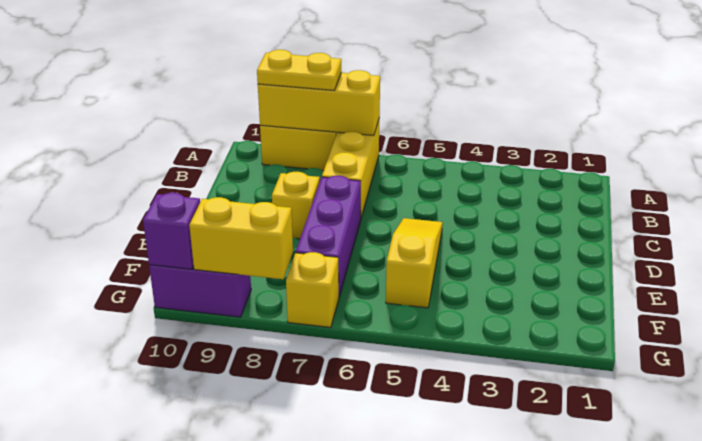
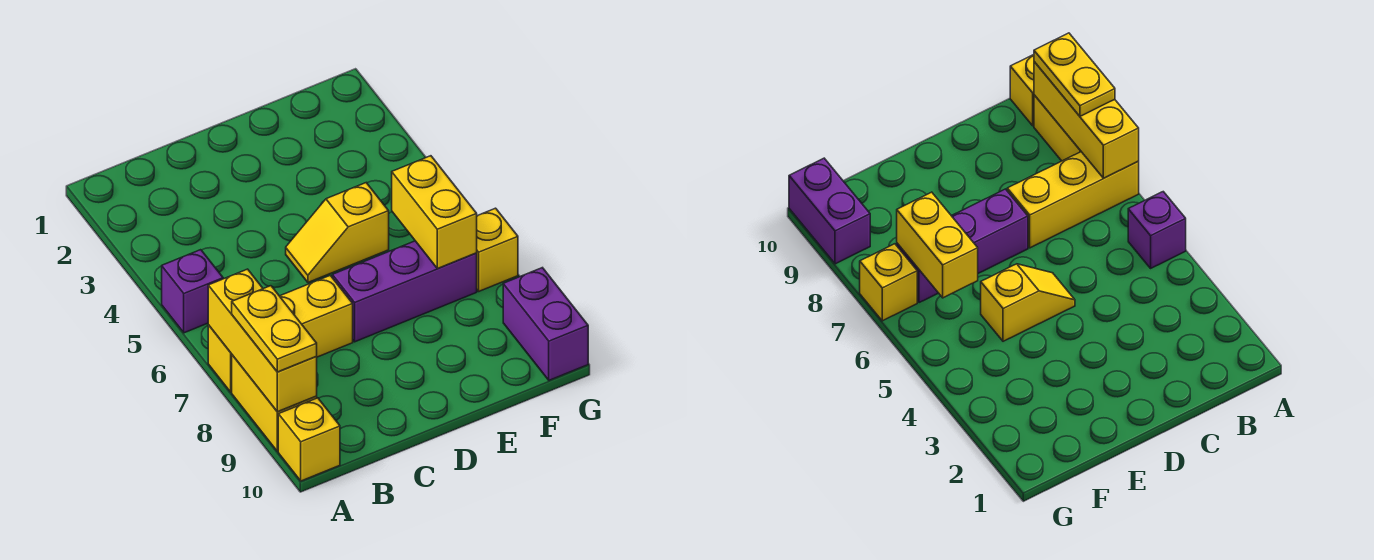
yellow 1x3 slope [386,218,443,308] -> yellow 1x2 slope [286,183,389,282]
yellow 1x1 brick [272,172,320,239] -> yellow 1x1 brick moved to [278,398,340,481]
yellow 1x2 brick [189,197,293,279] -> yellow 1x2 brick moved to [392,156,477,269]
purple 1x1 brick [143,193,200,269] -> purple 1x1 brick moved to [162,250,223,333]

